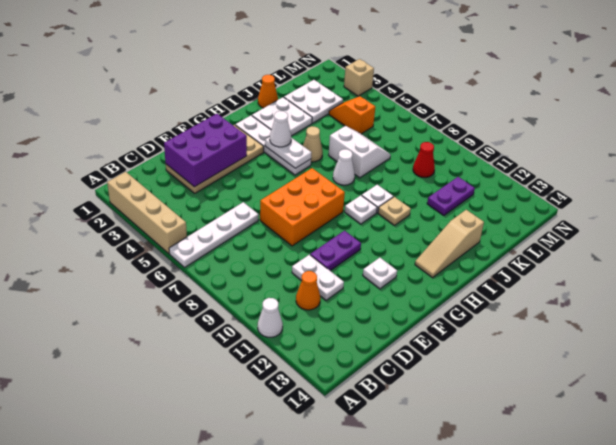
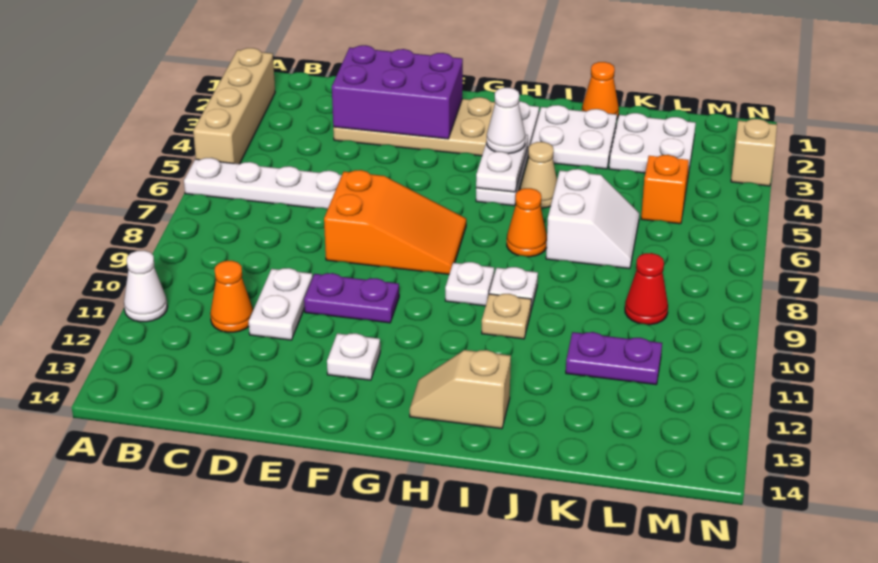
orange 2x3 brick [260,168,345,246] -> orange 2x3 slope [324,170,466,274]
tan 1x3 slope [415,210,484,278] -> tan 1x2 slope [410,350,511,429]
white 1x1 cone [333,149,355,185] -> orange 1x1 cone [507,188,547,257]

